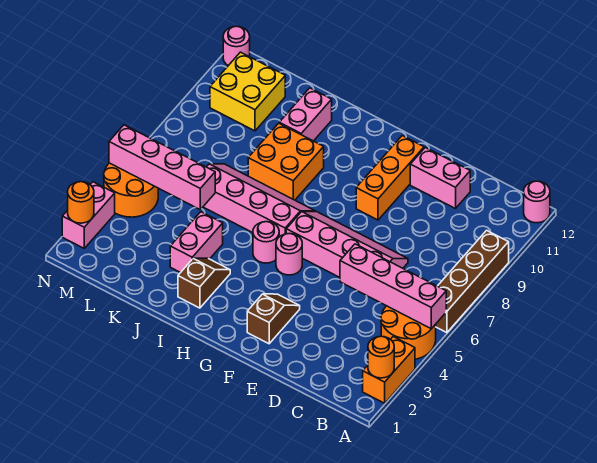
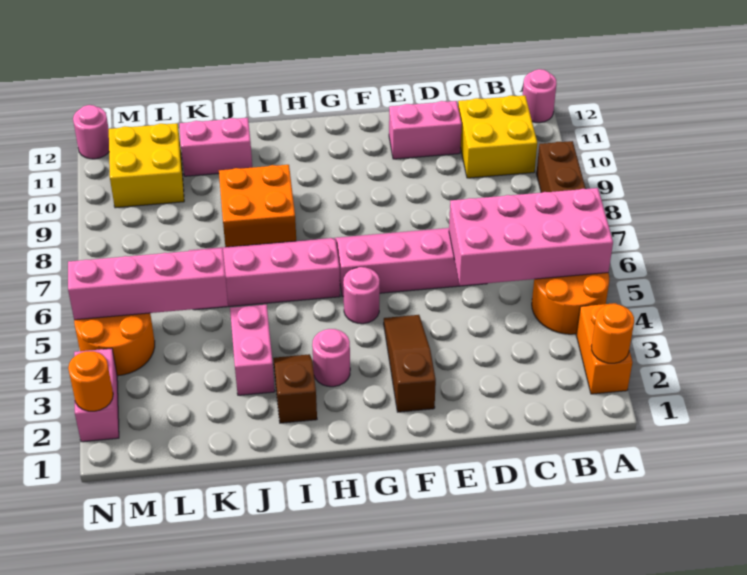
pink 1x4 brick [340,244,446,329] -> pink 2x4 brick [449,188,613,286]
none -> yellow 2x2 brick [458,95,537,178]
brown 1x2 slope [247,294,300,344] -> brown 1x3 slope [384,315,436,412]
orange 1x3 brick [356,136,424,220] -> none
pink 1x1 round brick [253,222,279,263] -> pink 1x1 round brick moved to [312,329,350,387]
pink 1x2 brick [279,88,332,141] -> pink 1x2 brick turned to [179,118,252,176]

